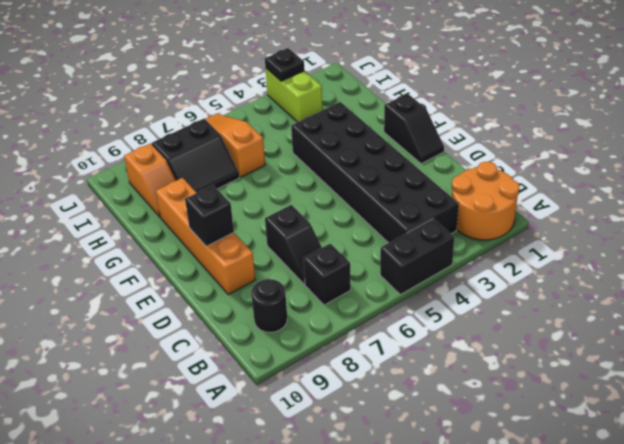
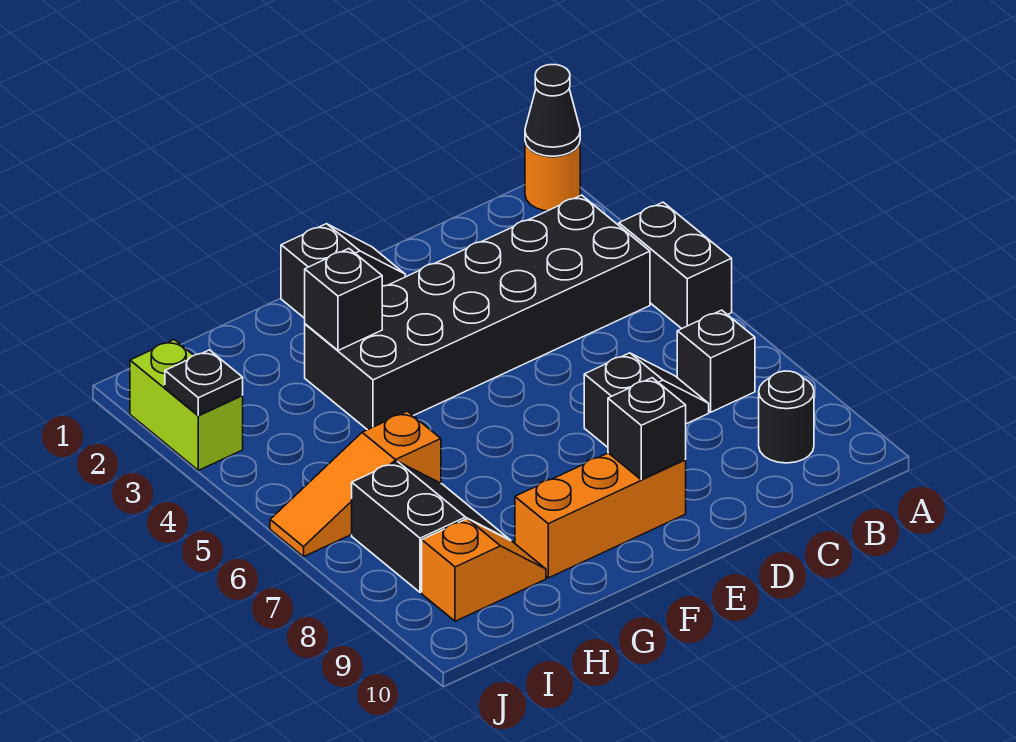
orange 2x2 round brick [452,162,520,240] -> orange 1x1 round brick [525,142,580,211]
none -> black 1x1 cone [525,65,580,156]
orange 1x4 brick [156,178,255,295] -> orange 1x3 brick [515,453,686,578]
none -> black 1x1 brick [305,249,382,350]
lime 1x2 brick [266,69,323,122] -> lime 1x2 brick turned to [130,340,243,470]

